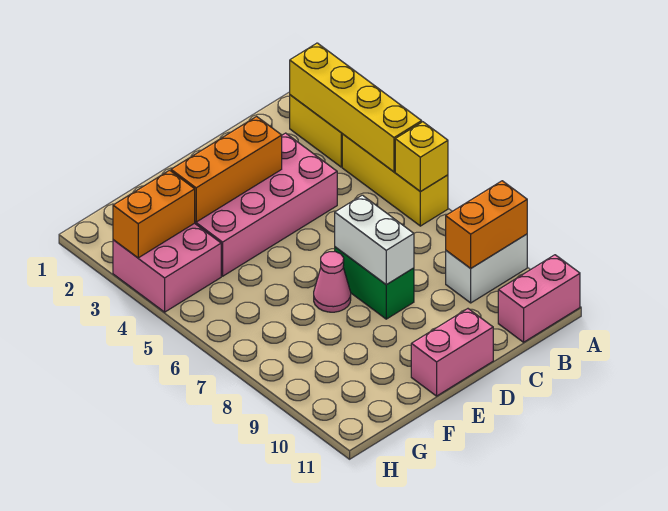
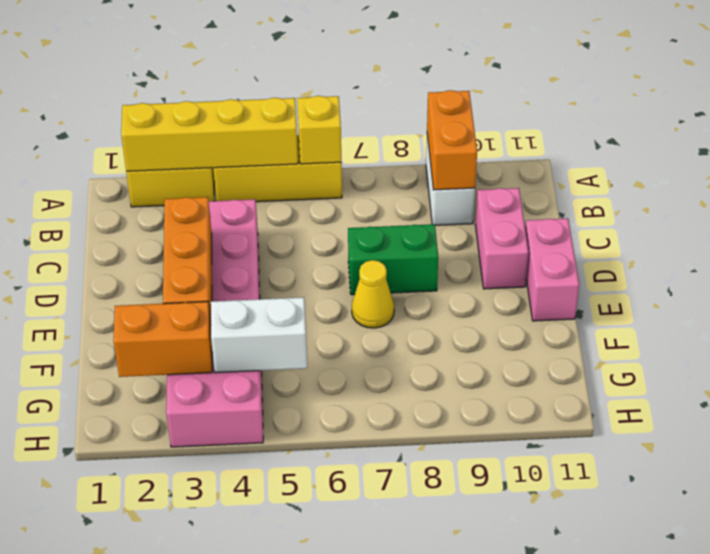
pink 1x2 brick [498,255,580,342] -> pink 1x2 brick moved to [475,188,529,289]
white 1x2 brick [335,195,414,285] -> white 1x2 brick moved to [211,297,307,373]
pink 1x1 cone [314,252,351,312] -> yellow 1x1 cone [352,260,394,328]
orange 1x2 brick [113,170,195,258] -> orange 1x2 brick turned to [113,302,212,377]

